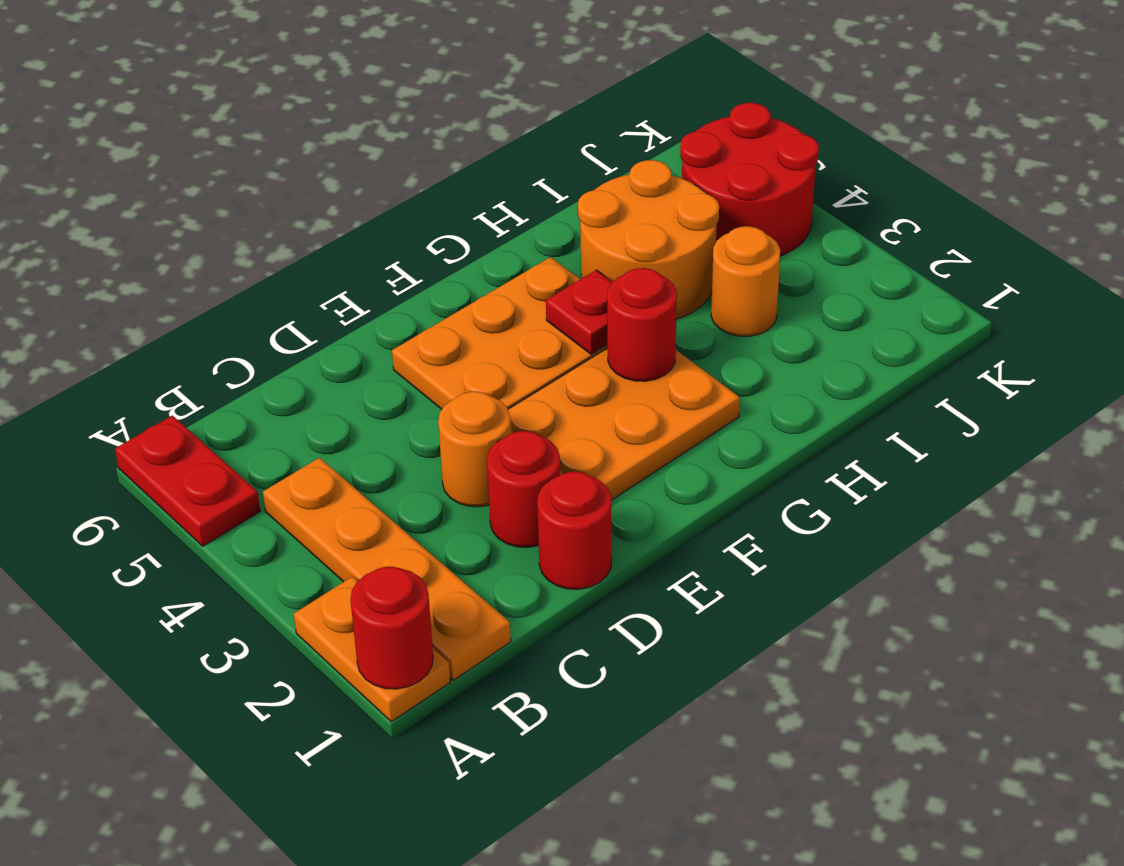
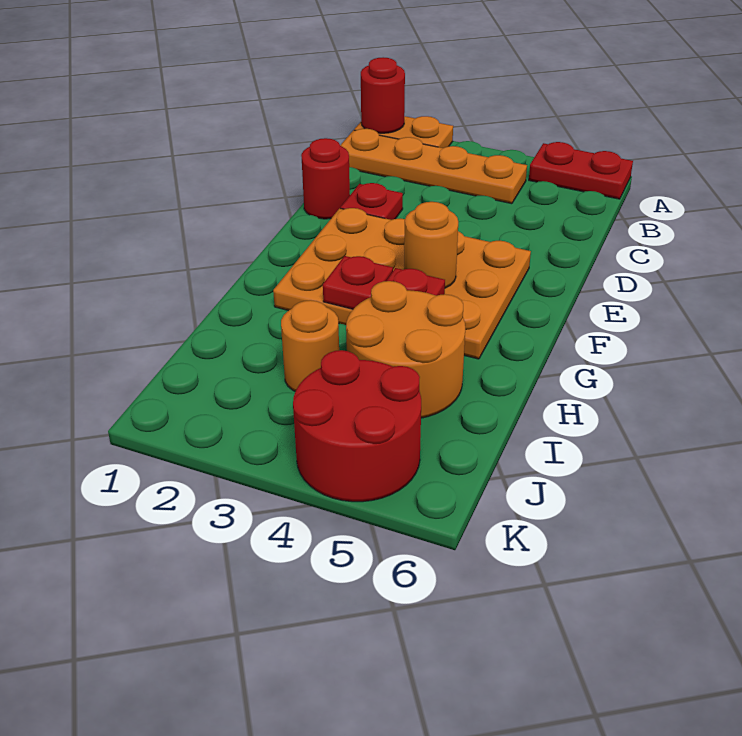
red 1x1 round brick [487,431,560,547] -> red 1x1 plate [341,183,403,220]
orange 1x1 round brick [438,392,511,507] -> orange 1x1 round brick moved to [404,202,458,288]
red 1x1 round brick [607,268,677,381] -> red 1x1 plate [323,256,393,309]

